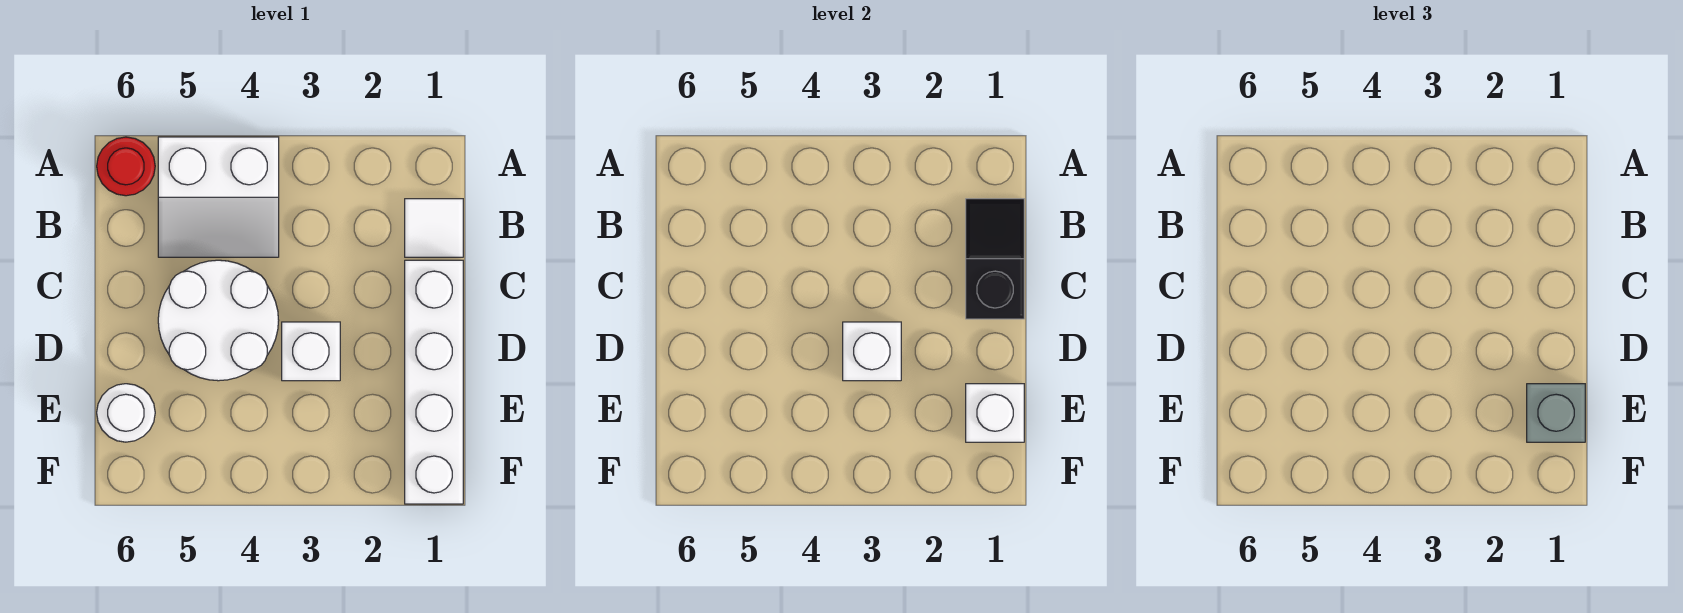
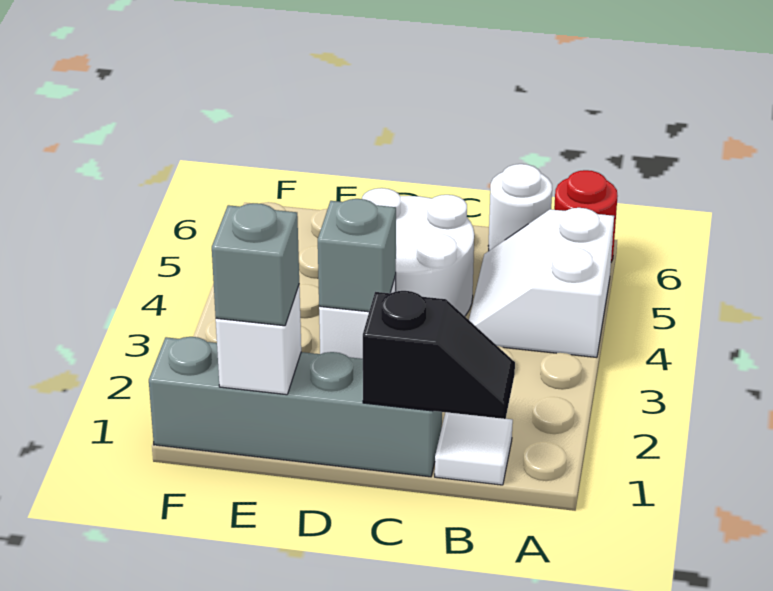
white 1x4 brick [405,260,463,504] -> grey 1x4 brick [149,337,442,477]
white 1x1 brick [843,322,901,381] -> grey 1x1 brick [318,199,396,312]
white 1x1 round brick [97,384,155,442] -> white 1x1 round brick moved to [488,164,552,251]

